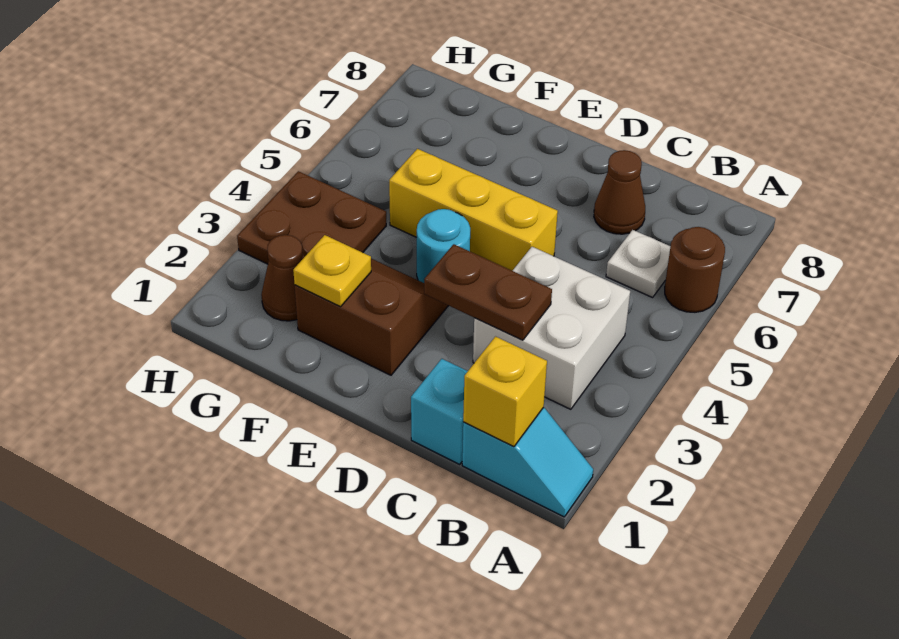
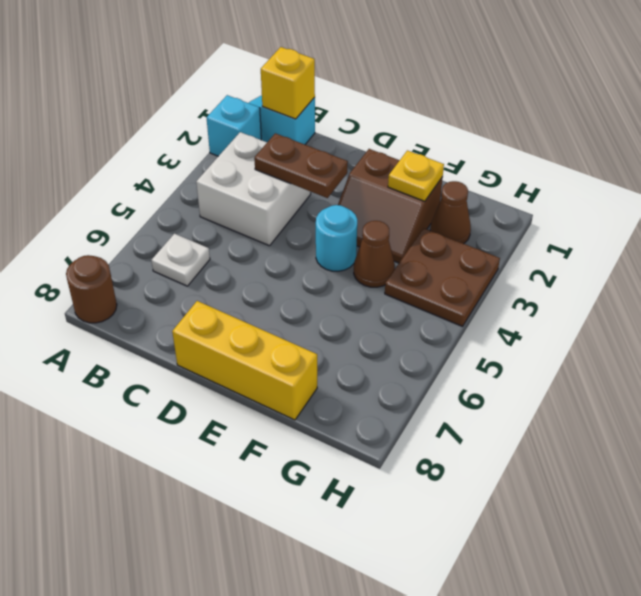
brown 1x1 round brick [665,227,725,312] -> brown 1x1 round brick moved to [66,255,117,323]
cyan 1x1 brick [411,359,468,464] -> cyan 1x1 brick moved to [206,95,261,156]
brown 1x1 cone [594,150,645,234] -> brown 1x1 cone moved to [354,221,395,287]
yellow 1x3 brick [389,149,558,271] -> yellow 1x3 brick moved to [172,301,317,420]

